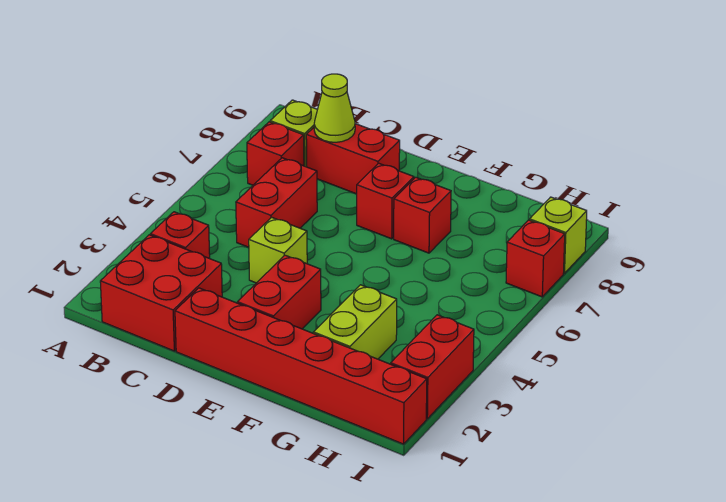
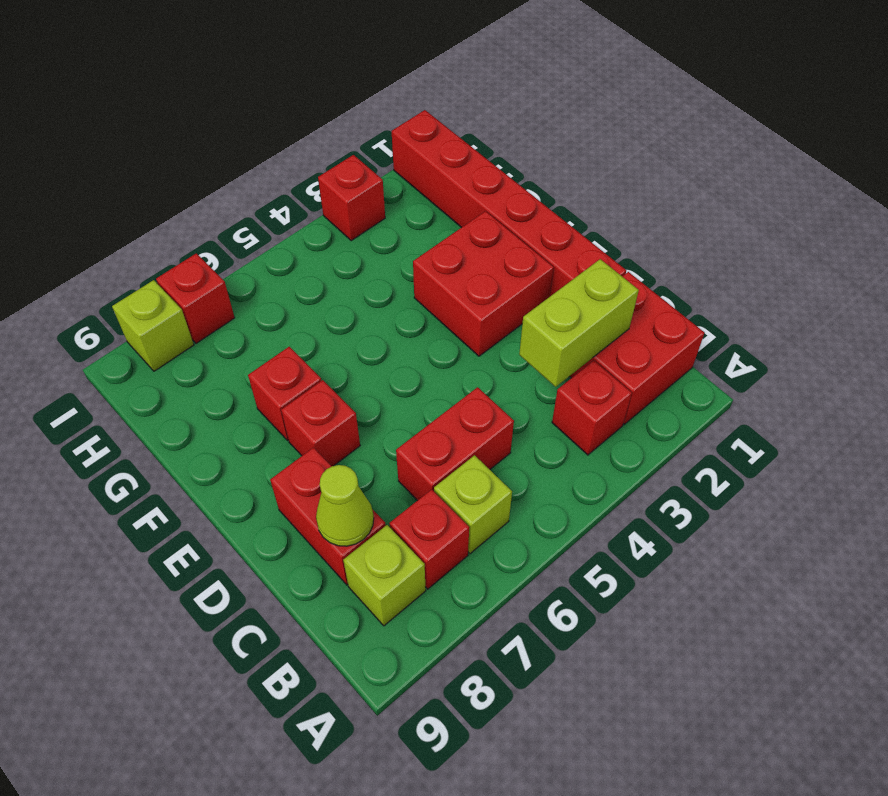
lime 1x1 brick [249,217,307,283] -> lime 1x1 brick moved to [434,455,512,554]
red 1x2 brick [237,255,321,329] -> red 2x2 brick [413,211,554,356]
lime 1x2 brick [313,285,397,359] -> lime 1x2 brick moved to [519,259,639,387]
red 1x2 brick [391,315,474,419] -> red 1x1 brick [318,155,385,241]

